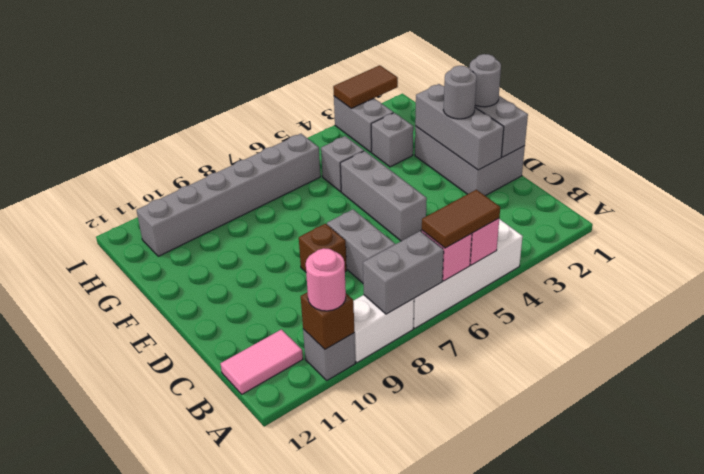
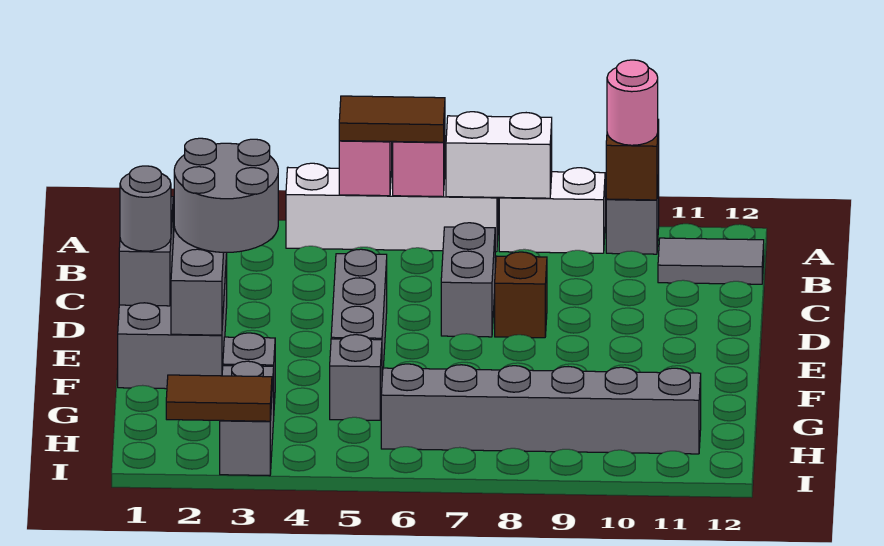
grey 1x2 brick [363,231,444,314] -> white 1x2 brick [446,112,552,198]
pink 1x2 tile [220,330,303,394] -> grey 1x2 tile [658,238,764,284]
grey 1x1 round brick [443,66,477,119] -> grey 2x2 round brick [174,138,278,252]

